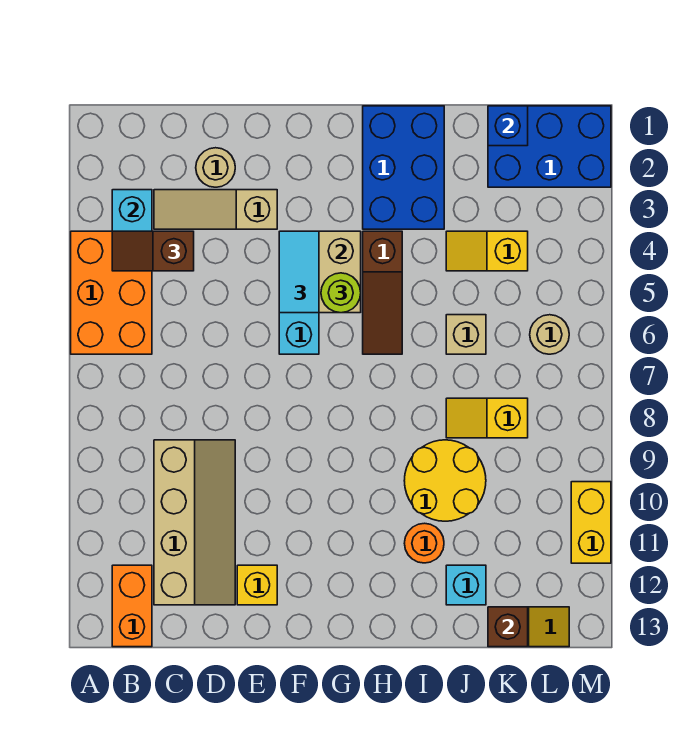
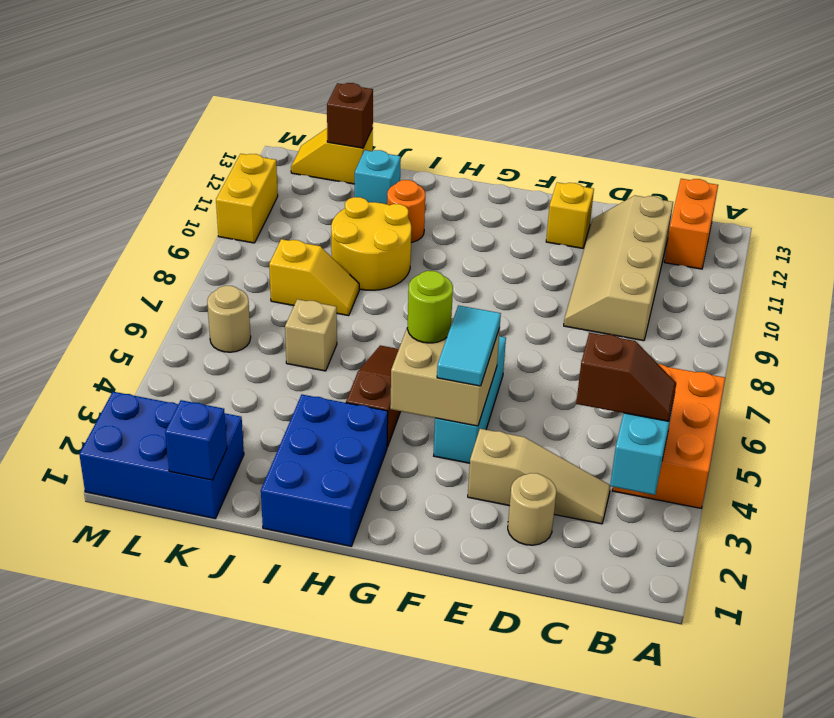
yellow 1x2 slope [446,231,528,271] -> none

